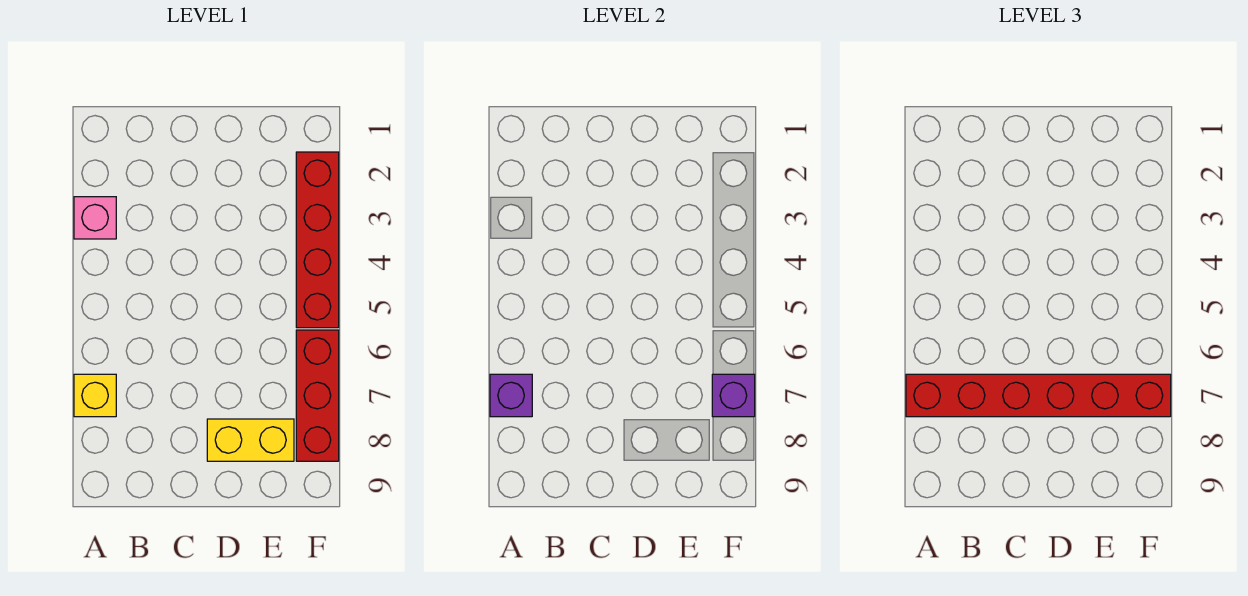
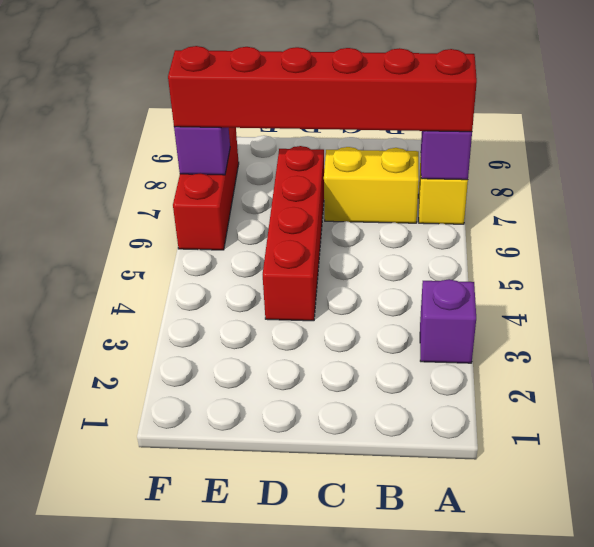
pink 1x1 brick [74,197,116,239] -> purple 1x1 brick [420,279,476,363]
yellow 1x2 brick [207,419,294,461] -> yellow 1x2 brick moved to [324,147,419,223]
red 1x4 brick [296,152,339,328] -> red 1x4 brick moved to [263,146,324,321]

